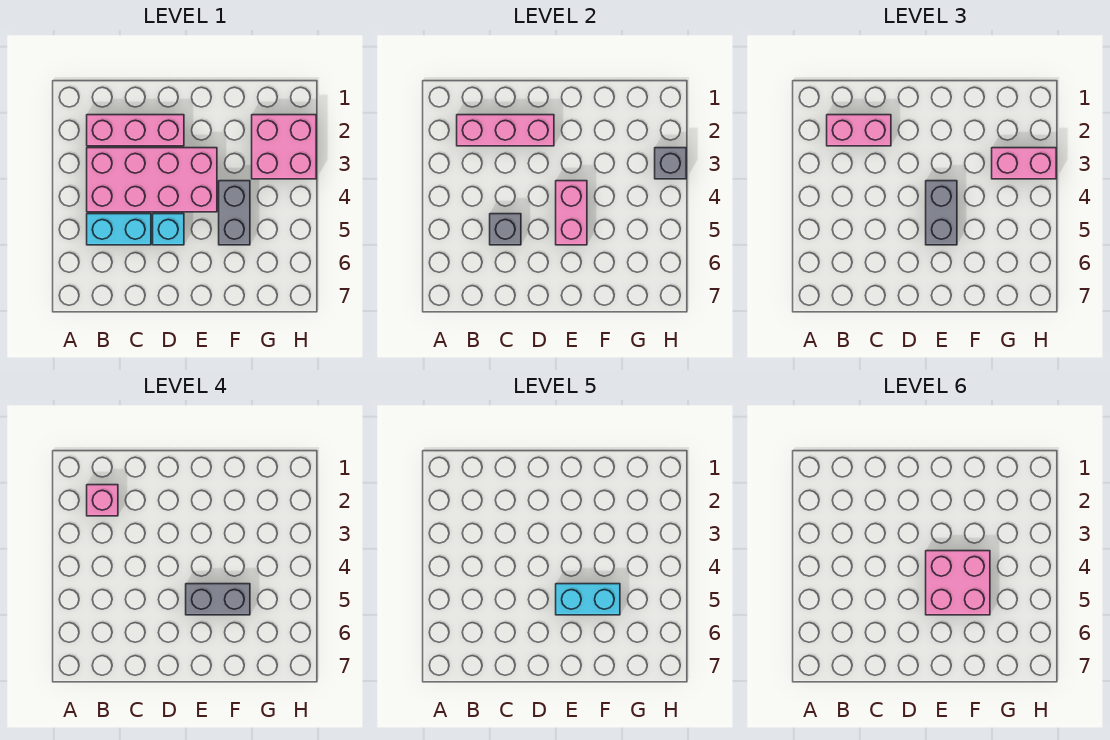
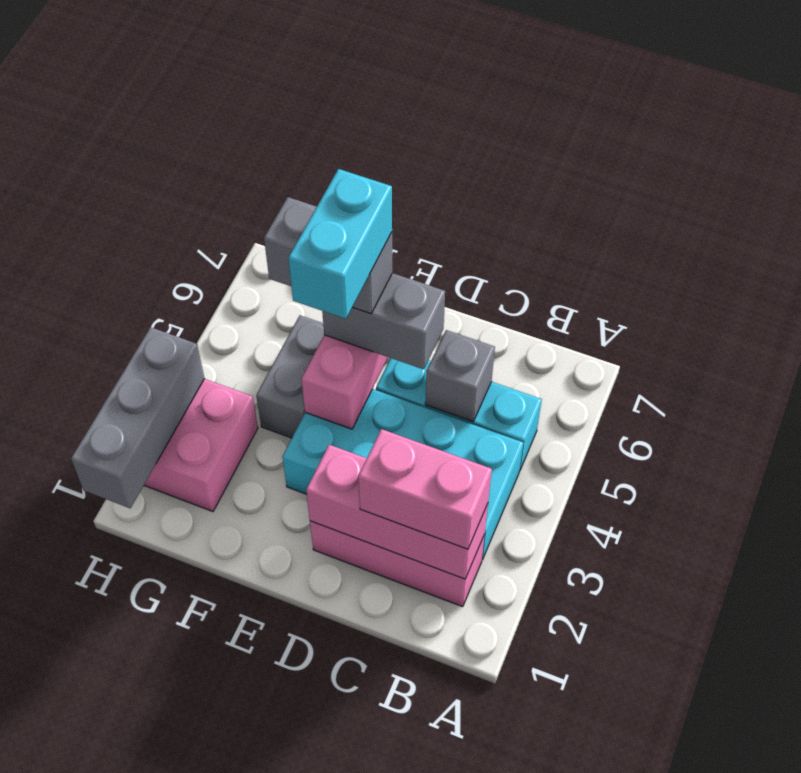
pink 1x1 brick [87,485,118,516] -> none
pink 2x4 brick [87,148,217,212] -> cyan 2x4 brick [282,389,523,560]
grey 1x2 brick [926,181,957,245] -> grey 1x2 brick turned to [322,273,445,369]
pink 2x2 brick [926,551,990,615] -> none
cyan 1x2 brick [556,584,620,615] -> cyan 1x2 brick turned to [288,169,392,319]
pink 1x2 brick [992,148,1056,179] -> none
grey 1x1 brick [655,148,686,179] -> grey 1x3 brick [71,327,205,508]

